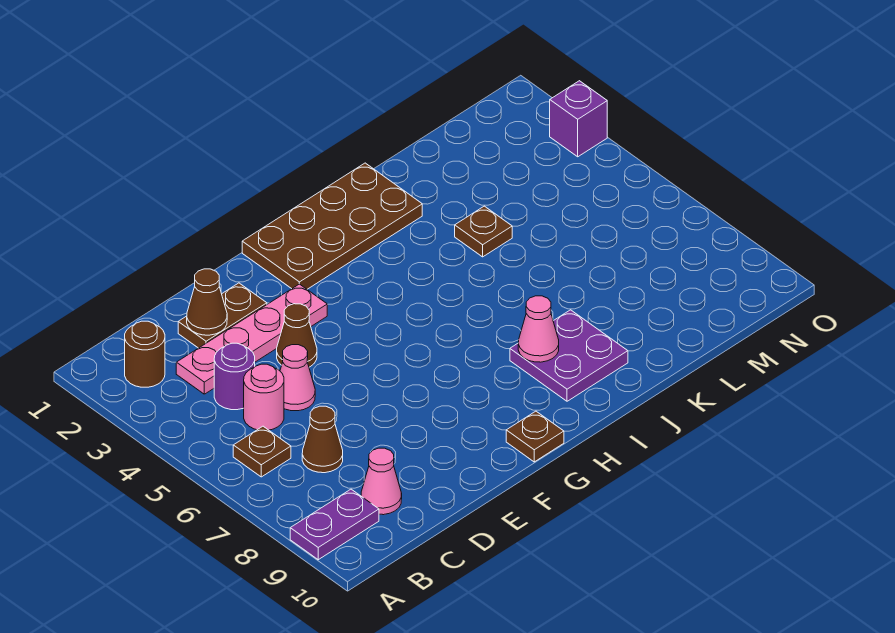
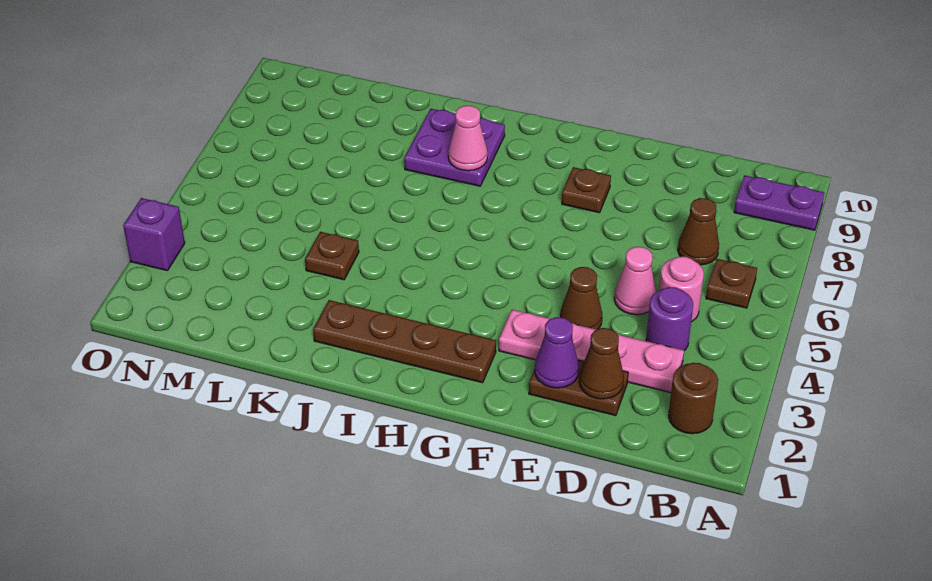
pink 1x1 cone [361,448,402,515] -> none
none -> purple 1x1 cone [535,317,579,388]
brown 2x4 plate [242,163,422,289] -> brown 1x4 plate [313,300,496,383]
brown 1x1 plate [506,411,564,462] -> brown 1x1 plate moved to [562,167,611,213]

